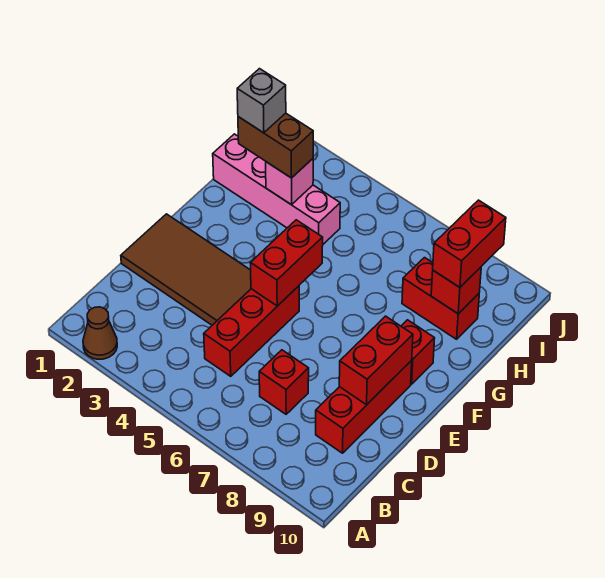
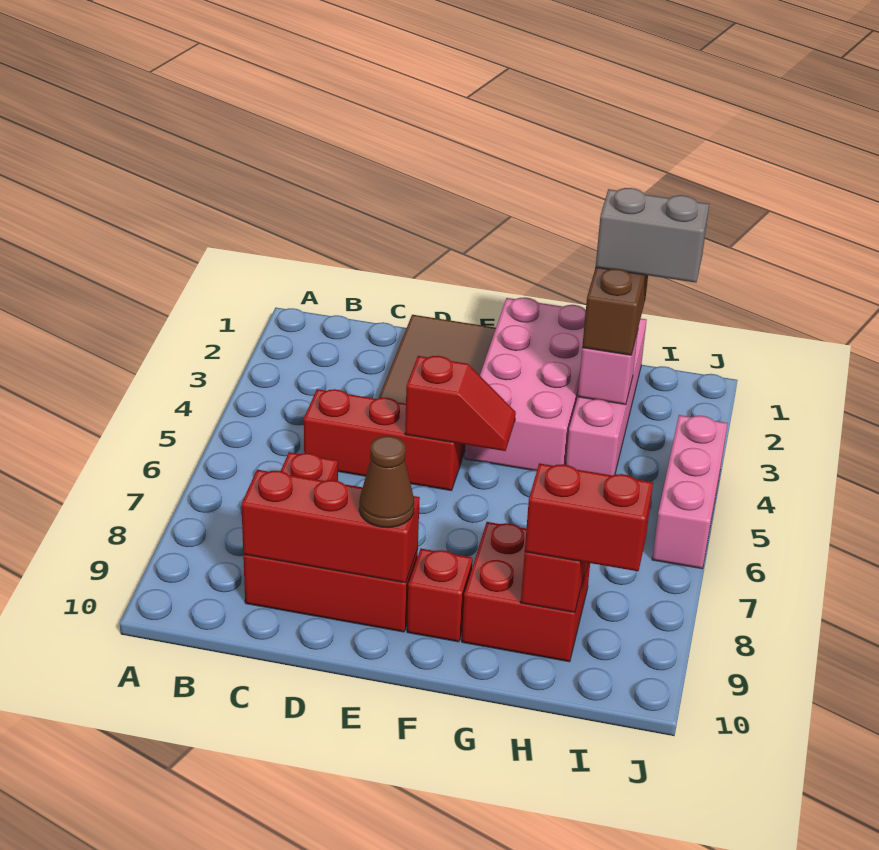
brown 1x1 cone [83,307,117,359] -> brown 1x1 cone moved to [359,436,414,528]
red 1x2 brick [339,316,413,405] -> red 1x3 brick [241,470,420,583]
red 1x2 brick [250,220,323,306] -> red 1x2 slope [405,356,516,451]
none -> pink 2x4 brick [465,297,586,471]
grey 1x1 brick [237,69,286,133] -> grey 1x2 brick [596,188,709,283]
red 1x2 brick [402,258,479,339] -> red 2x2 brick [462,522,590,662]
none -> pink 1x3 brick [652,415,728,569]

